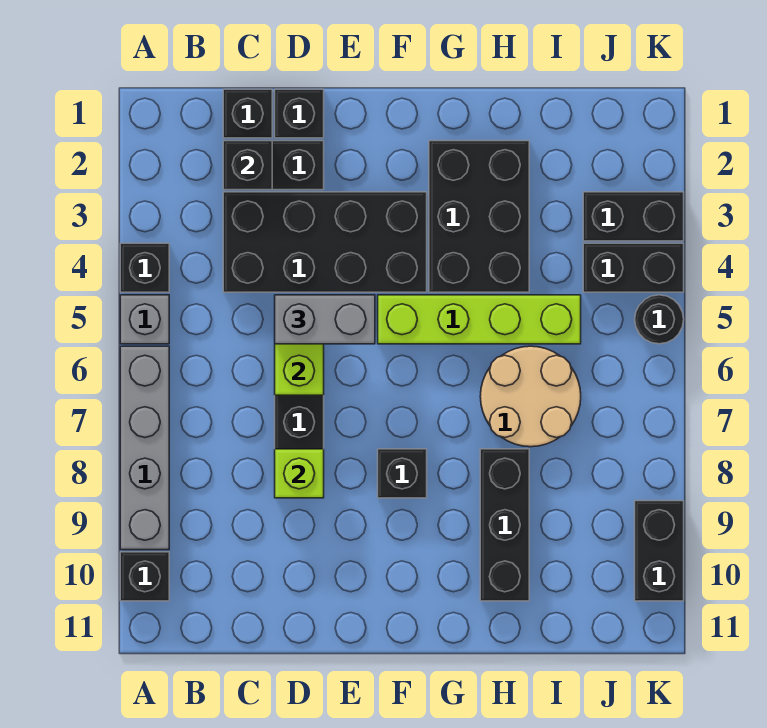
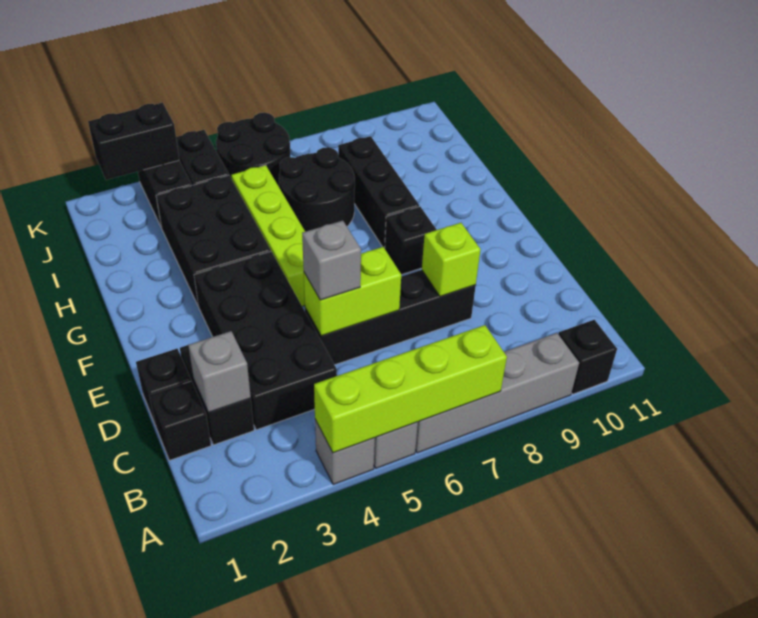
black 1x1 brick [120,243,169,292] -> grey 1x1 brick [315,420,375,485]
none -> lime 1x4 brick [314,325,507,453]
black 1x1 brick [223,141,272,190] -> grey 1x1 brick [188,331,251,413]
grey 1x2 brick [275,295,375,344] -> grey 1x1 brick [302,221,361,300]
black 2x3 brick [429,141,529,292] -> black 2x3 brick turned to [156,175,271,306]
tan 2x2 round brick [480,346,581,447] -> black 2x2 round brick [279,147,355,232]
black 1x3 brick [480,449,529,601] -> black 1x3 brick turned to [338,136,419,248]
black 1x1 round brick [635,295,684,344] -> black 2x2 round brick [216,113,290,186]
black 1x2 brick [635,501,684,601] -> black 1x2 brick moved to [88,103,179,180]

